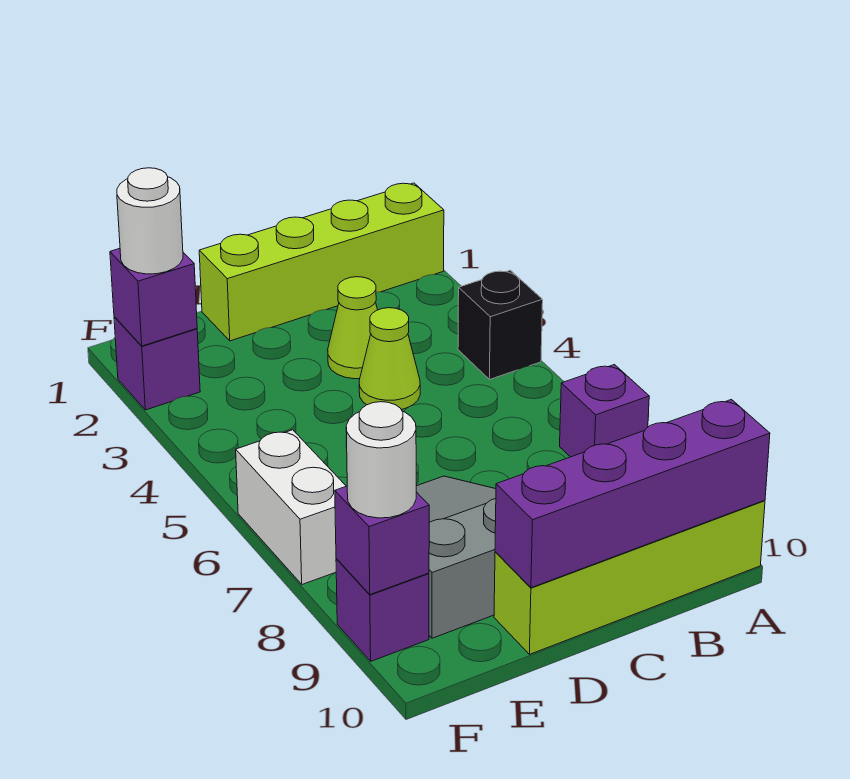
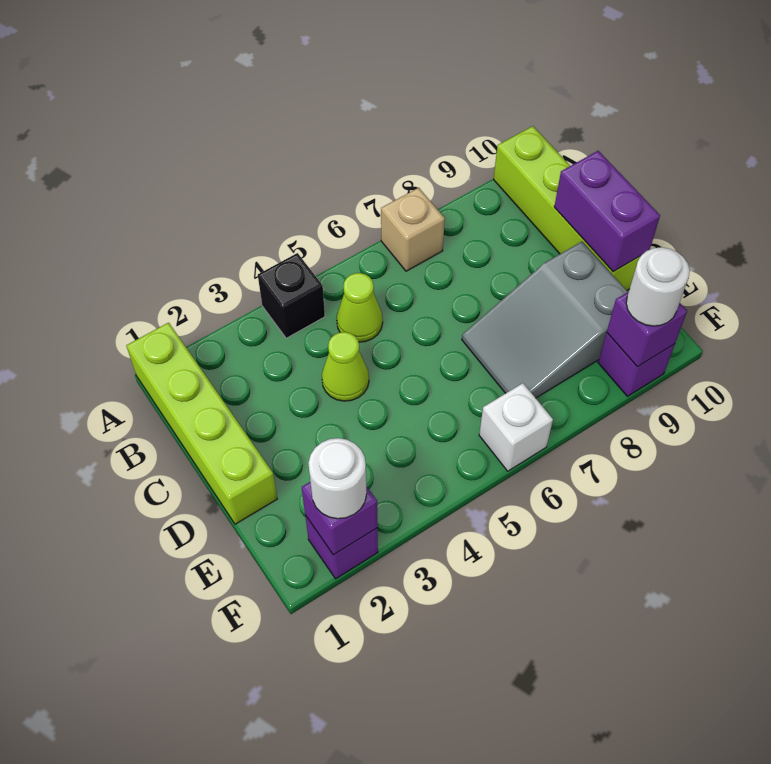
purple 1x1 brick [560,365,649,457] -> tan 1x1 brick [381,188,445,271]
purple 1x4 brick [495,400,770,588] -> purple 1x2 brick [554,151,660,272]
lime 1x1 cone [328,277,378,379] -> lime 1x1 cone moved to [337,273,383,342]
white 1x2 brick [236,430,346,584] -> white 1x1 brick [479,383,553,471]

